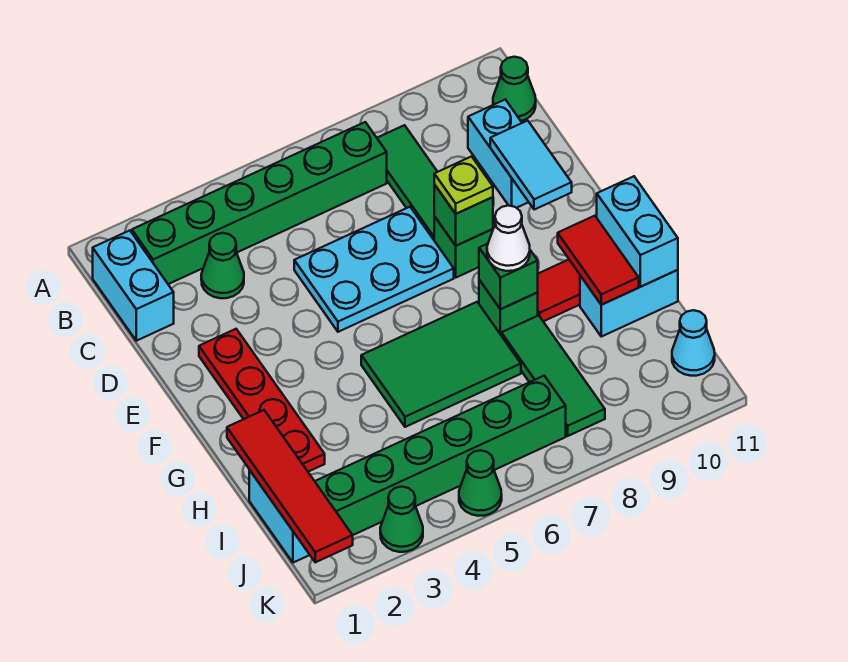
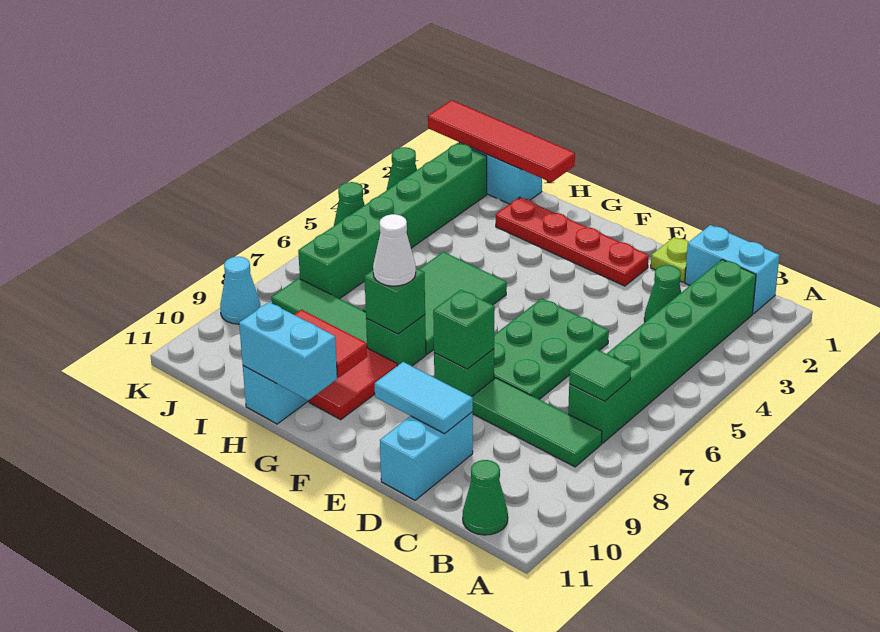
none -> green 1x1 tile [569,349,631,401]
cyan 1x2 brick [468,100,528,208] -> cyan 1x2 brick turned to [380,412,473,500]
cyan 2x3 plate [294,207,454,332] -> green 2x3 plate [494,298,609,399]
lime 1x1 plate [434,156,493,214] -> lime 1x1 plate moved to [651,237,689,282]
cyan 1x1 cone [672,310,715,376] -> cyan 1x1 cone moved to [220,257,260,324]

